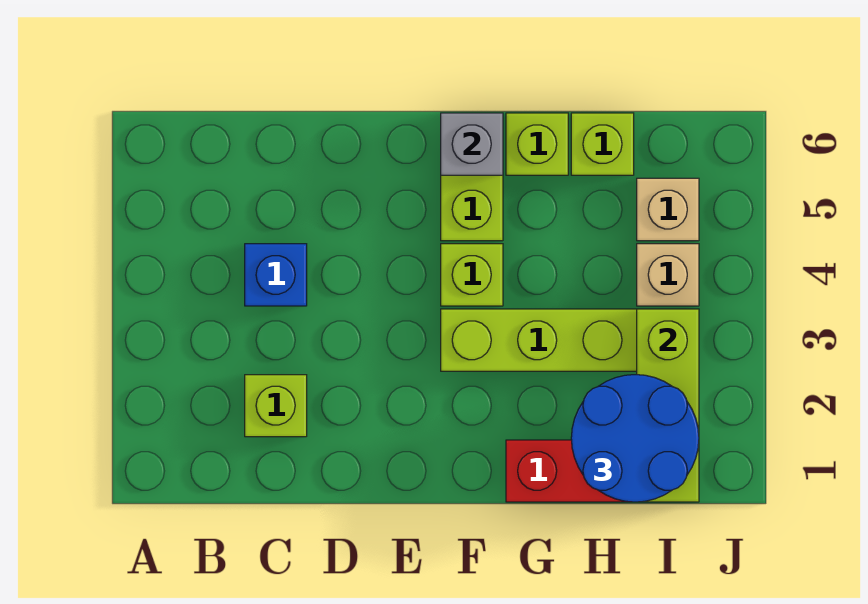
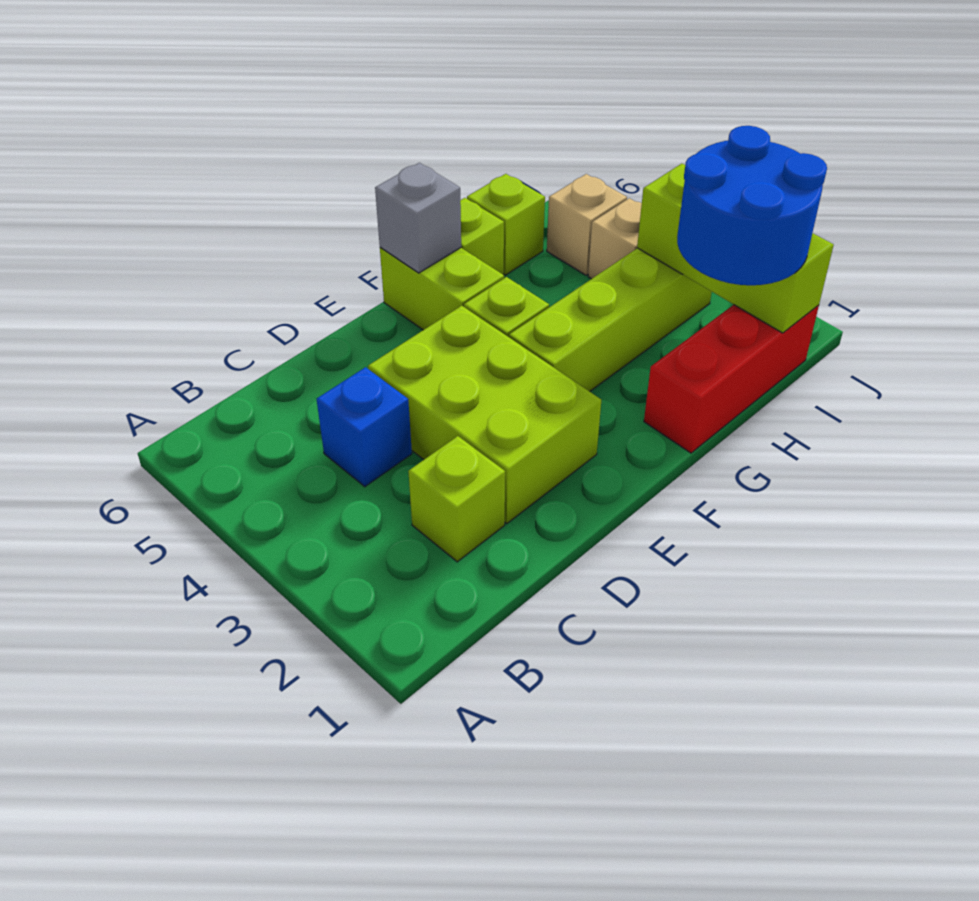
none -> lime 2x3 brick [368,306,601,524]

